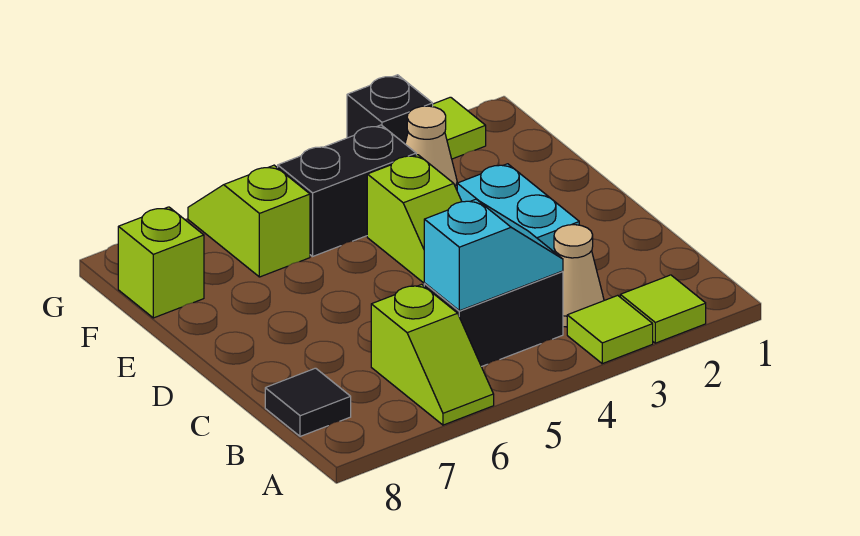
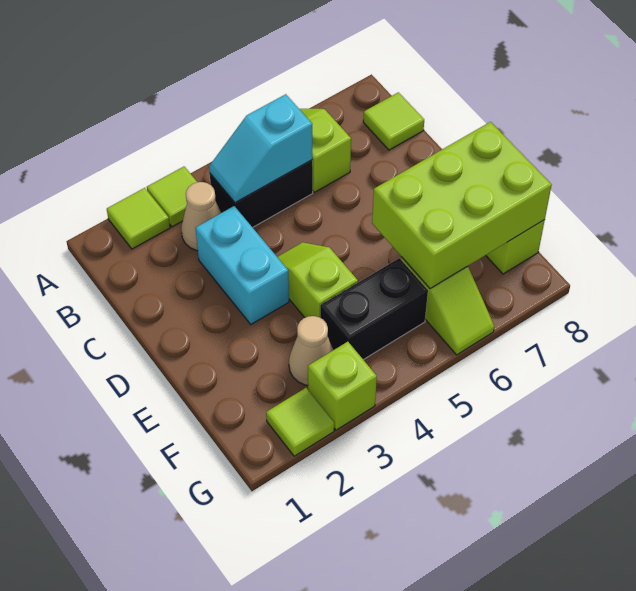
black 1x1 tile [265,368,351,436] -> lime 1x1 tile [363,92,424,150]
none -> lime 2x3 brick [372,122,552,289]
black 1x1 brick [347,75,433,144] -> lime 1x1 brick [308,342,377,430]

